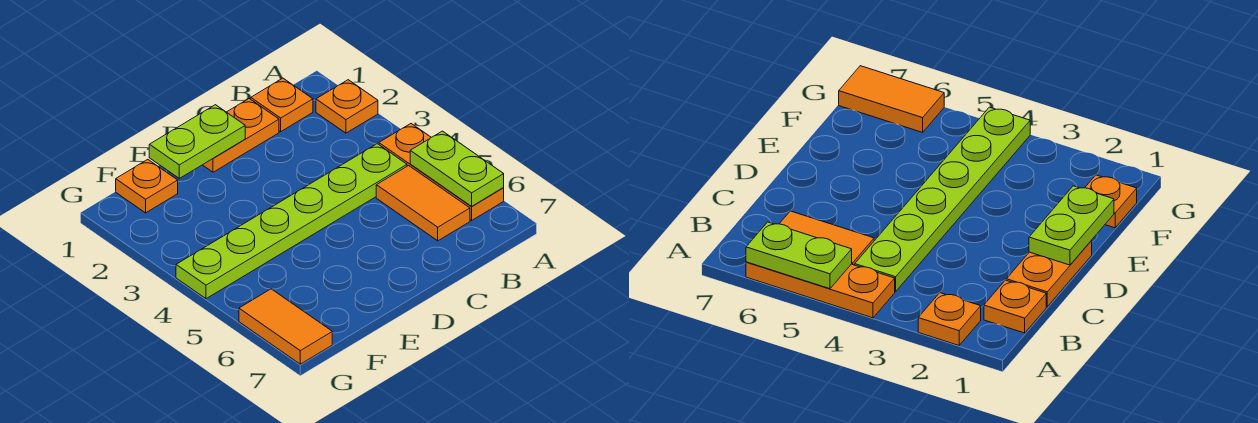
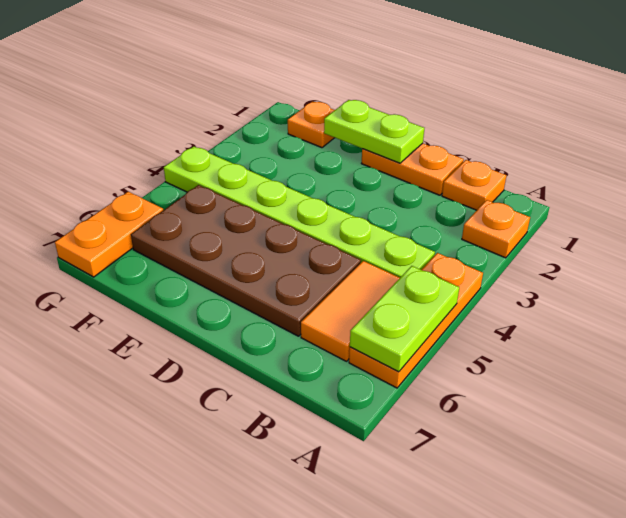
none -> brown 2x4 plate [131,185,361,336]
orange 1x2 tile [239,289,332,364] -> orange 1x2 plate [55,192,163,277]

